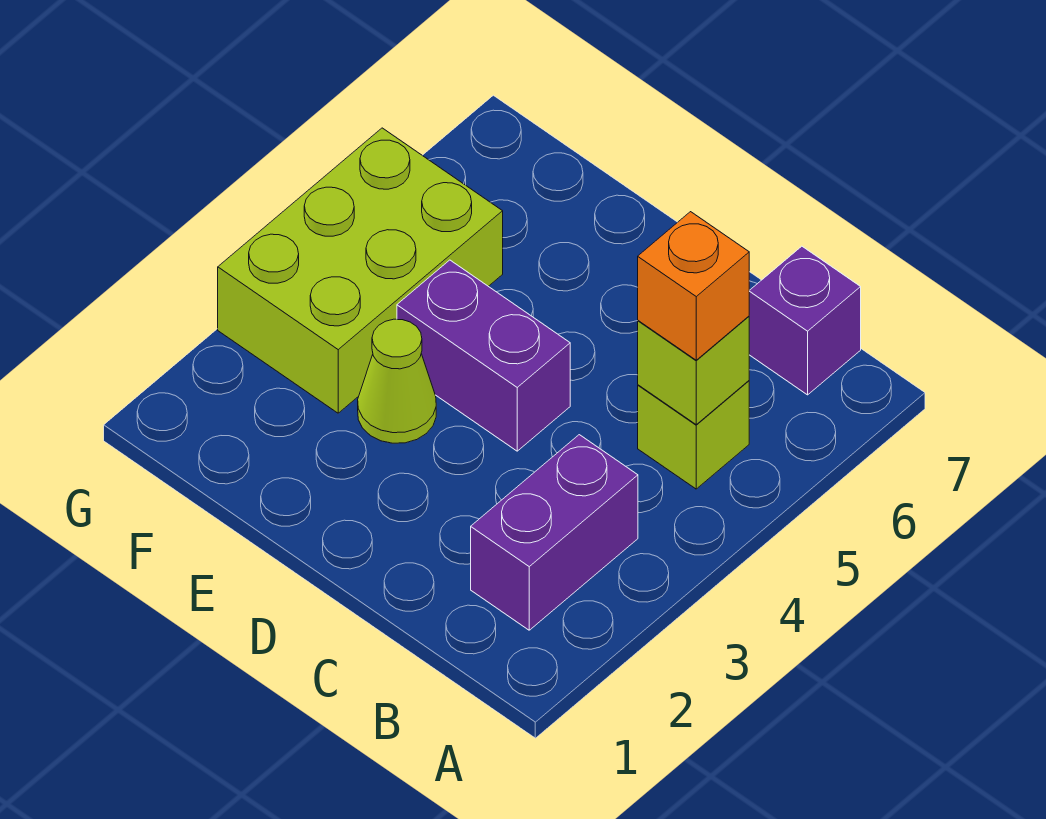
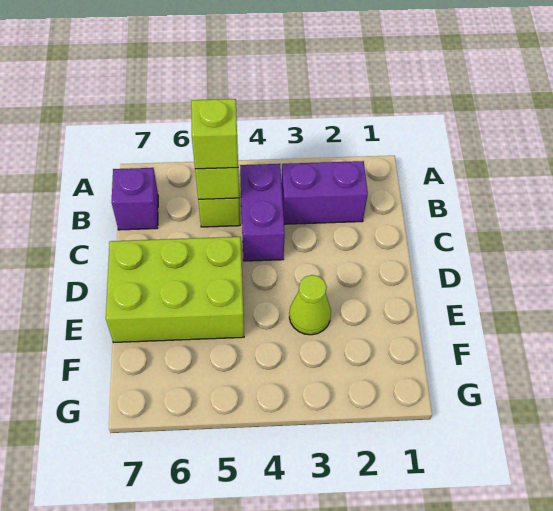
orange 1x1 brick [638,212,749,360] -> lime 1x1 brick [191,99,238,169]
purple 1x2 brick [397,260,570,451] -> purple 1x2 brick moved to [240,164,285,261]
lime 2x3 brick [218,128,503,413] -> lime 2x3 brick moved to [106,237,244,342]

